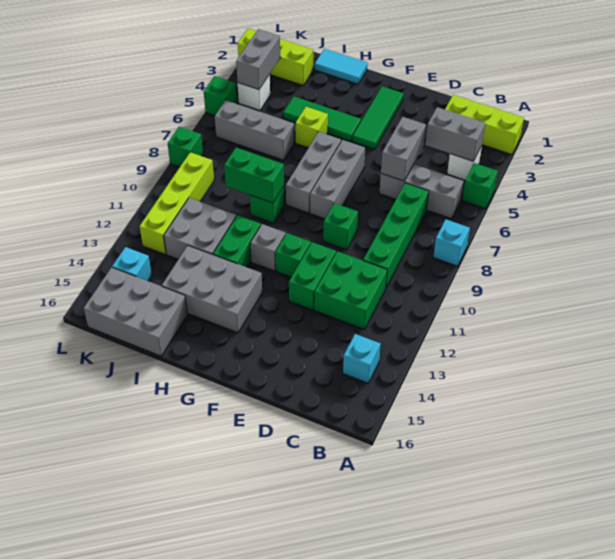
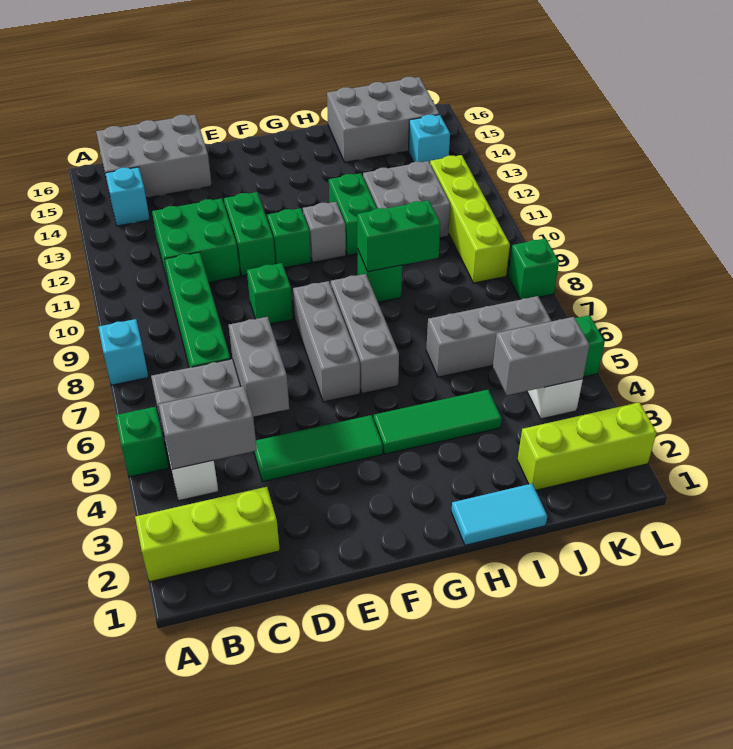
green 1x3 tile [352,86,403,149] -> green 1x3 tile turned to [254,415,383,482]
grey 2x3 brick [162,246,262,333] -> grey 2x3 brick moved to [96,115,212,198]
lime 1x1 brick [296,107,328,148] -> none
grey 1x2 brick [236,29,280,90] -> grey 1x2 brick turned to [493,317,590,395]

